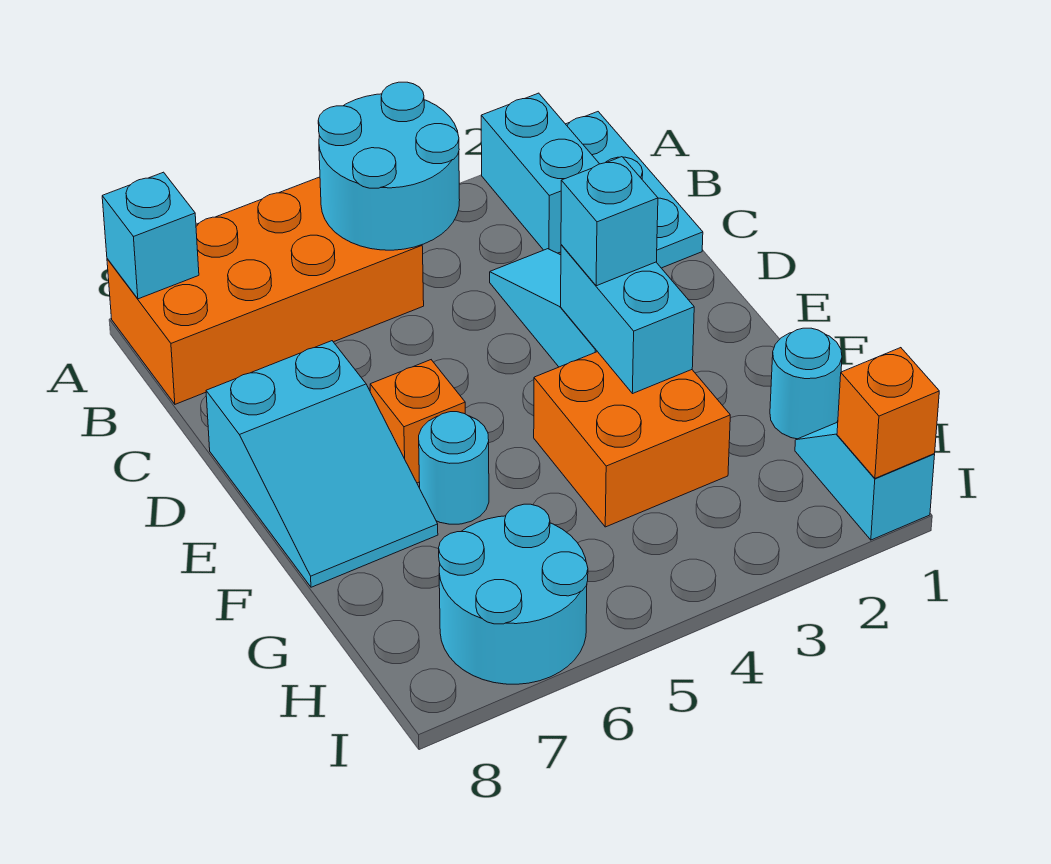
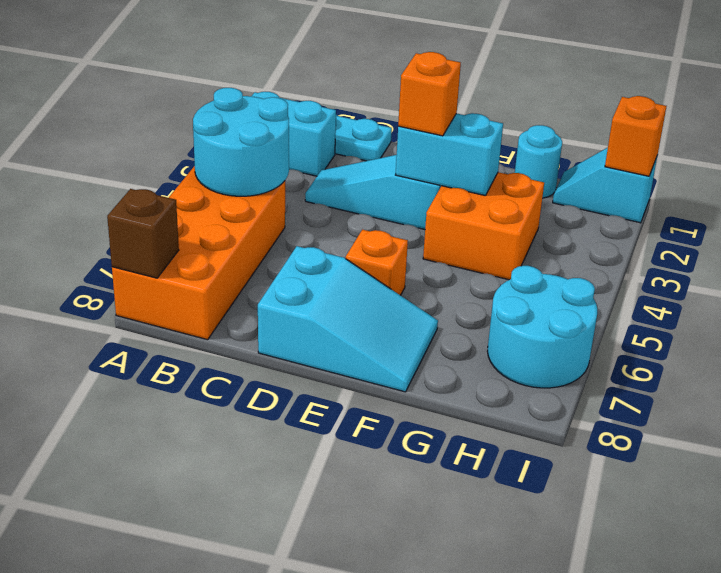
cyan 1x1 brick [102,172,199,299] -> brown 1x1 brick [107,189,179,278]
cyan 1x1 brick [561,157,658,286] -> orange 1x1 brick [398,52,461,136]
cyan 1x1 round brick [419,412,489,524] -> none

